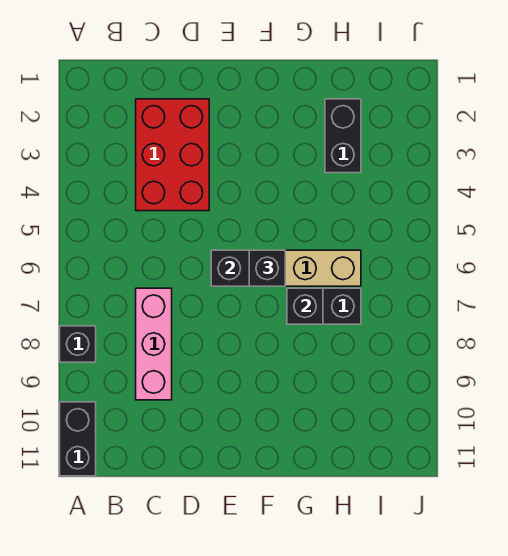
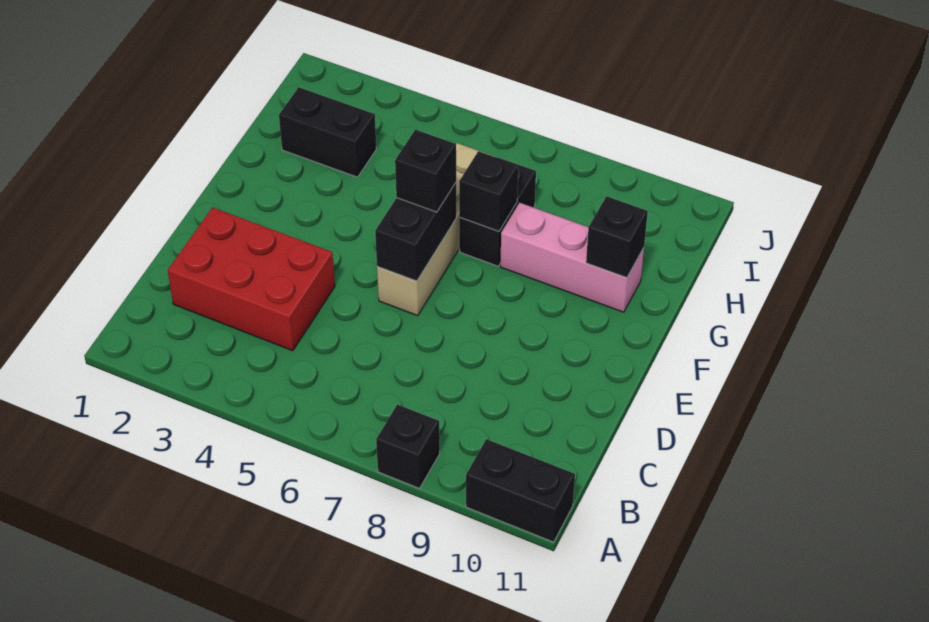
pink 1x3 brick [136,288,172,400] -> pink 1x3 brick moved to [500,203,644,312]
none -> black 1x1 brick [586,196,648,278]

